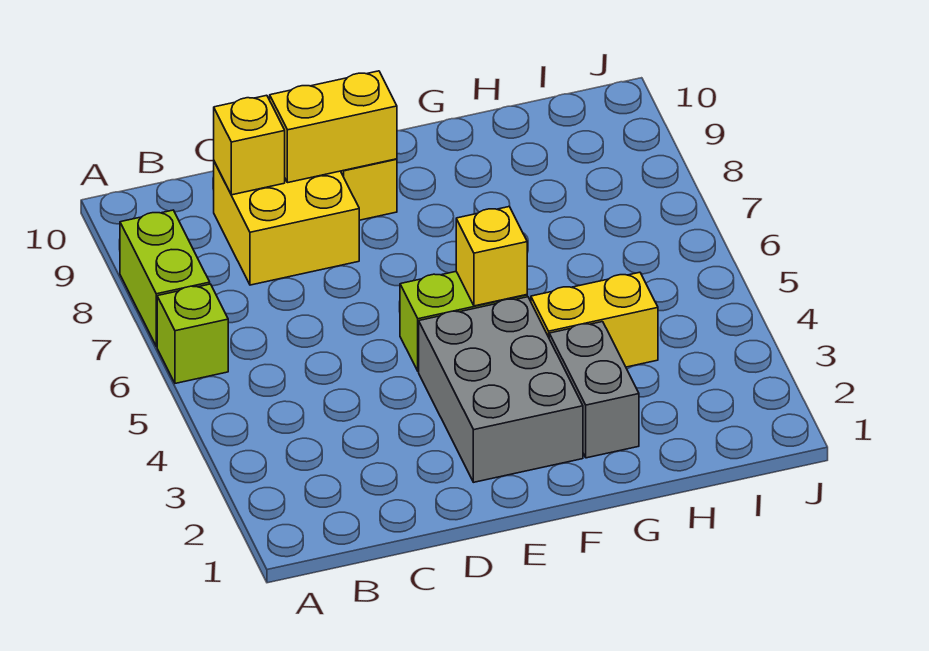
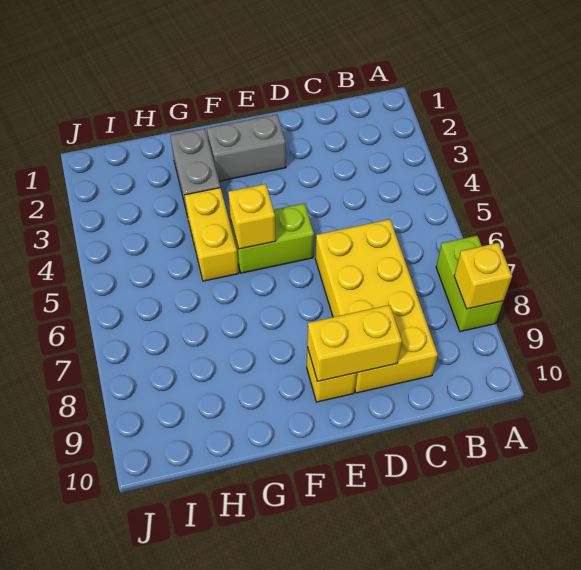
lime 1x1 brick [157,284,228,383] -> none
yellow 2x2 brick [214,162,359,285] -> yellow 2x4 brick [315,219,438,393]
yellow 1x1 brick [214,95,285,195] -> yellow 1x1 brick moved to [454,243,512,309]
grey 2x3 brick [419,297,583,482] -> grey 1x2 brick [207,114,286,181]
yellow 1x2 brick [531,272,658,367] -> yellow 1x2 brick turned to [185,188,239,281]

